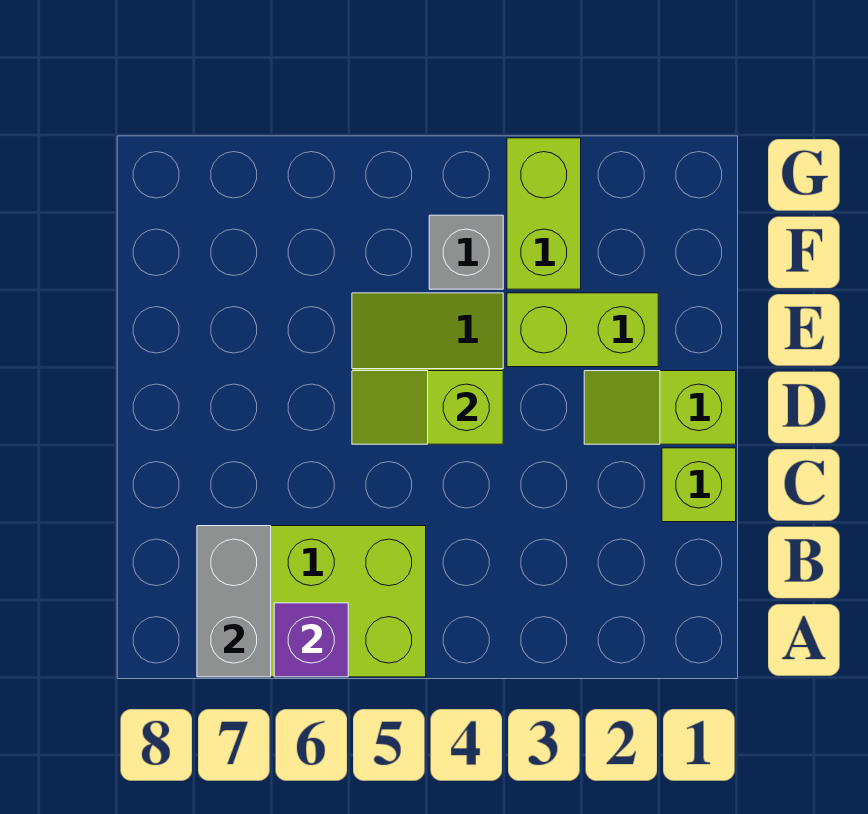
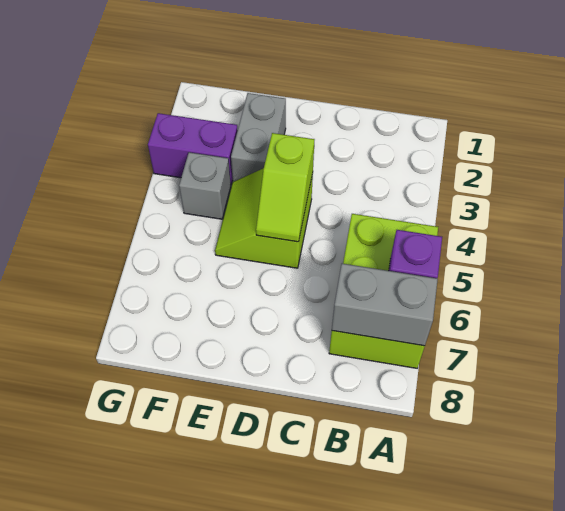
lime 1x1 brick [662,448,736,522] -> none
lime 1x2 slope [584,371,736,444] -> none
lime 1x2 brick [507,293,658,367] -> grey 1x2 brick [231,93,286,182]
lime 1x2 brick [507,138,581,289] -> purple 1x2 brick [148,113,238,185]

